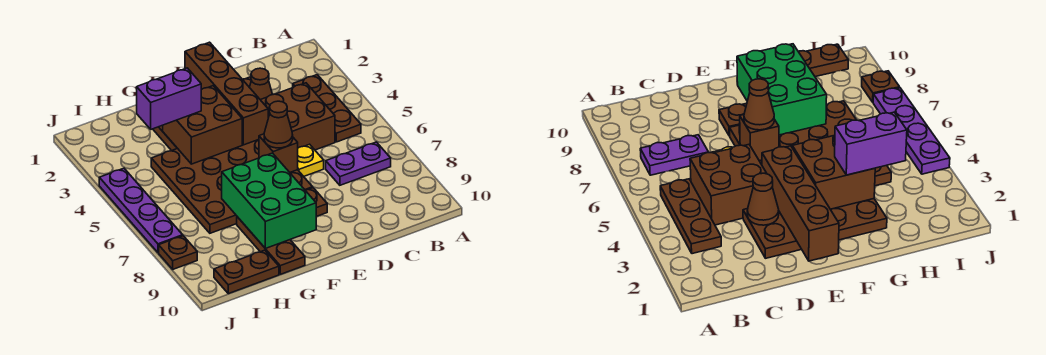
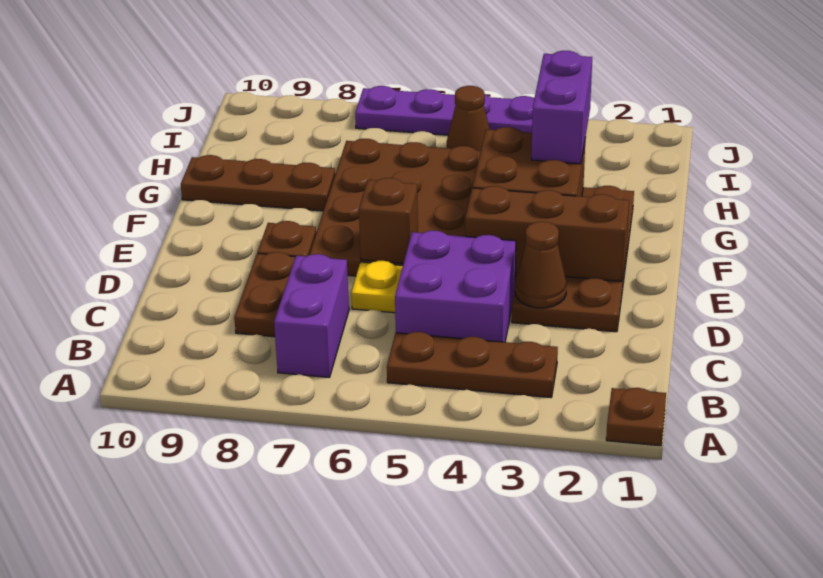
purple 1x2 plate [326,142,391,185] -> purple 1x2 brick [274,254,349,377]
brown 2x2 brick [261,83,335,150] -> purple 2x2 brick [395,231,516,342]
brown 1x4 brick [185,42,268,145] -> brown 1x3 brick [465,186,629,281]
brown 1x1 cone [264,101,293,148] -> brown 1x1 cone moved to [447,86,490,151]
green 2x3 brick [222,153,316,248] -> none
brown 1x2 plate [214,250,279,294] -> brown 1x2 plate moved to [234,252,295,337]
brown 1x1 plate [159,236,197,269] -> brown 1x1 plate moved to [606,388,666,446]

